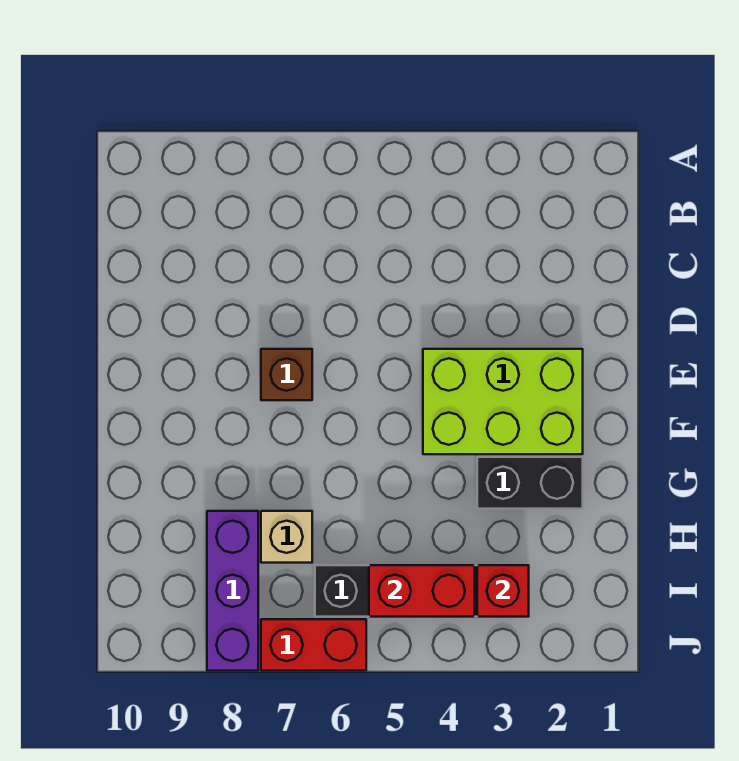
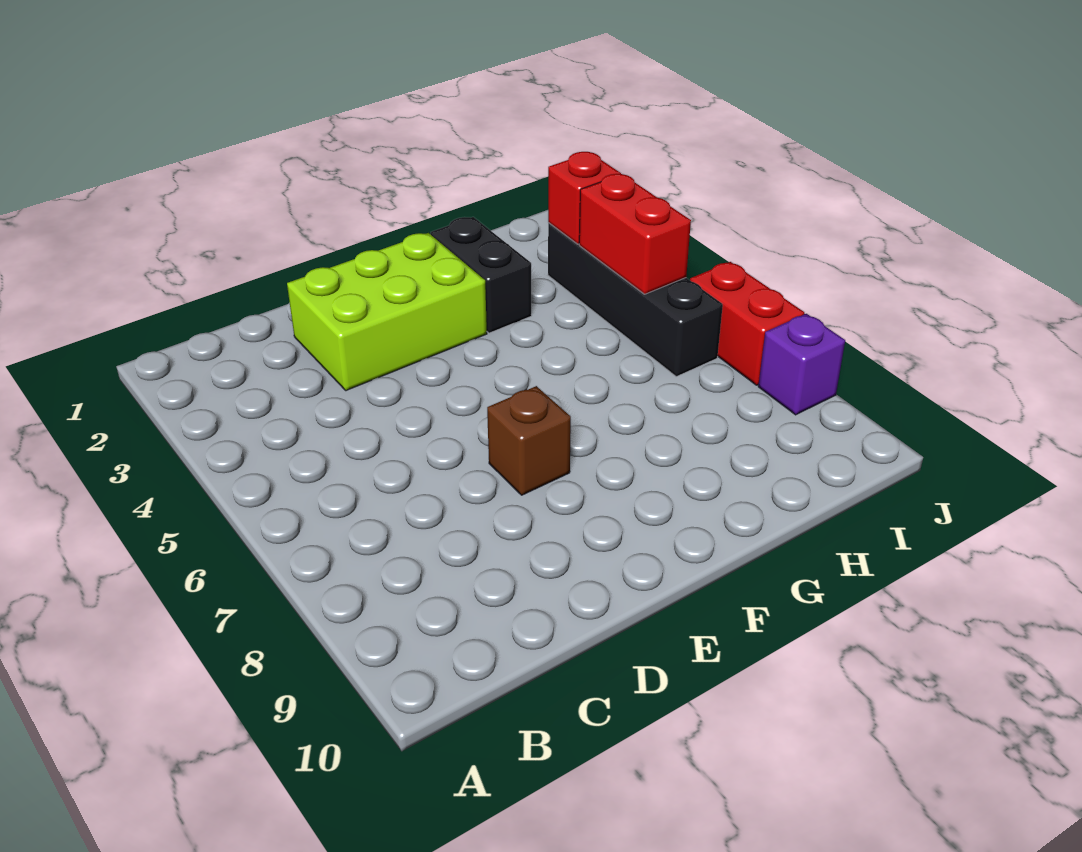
lime 2x3 brick [423,349,583,454] -> lime 2x3 brick turned to [287,233,487,391]
tan 1x1 brick [261,511,312,563] -> none
purple 1x3 brick [207,511,258,671] -> purple 1x1 brick [758,314,845,415]

